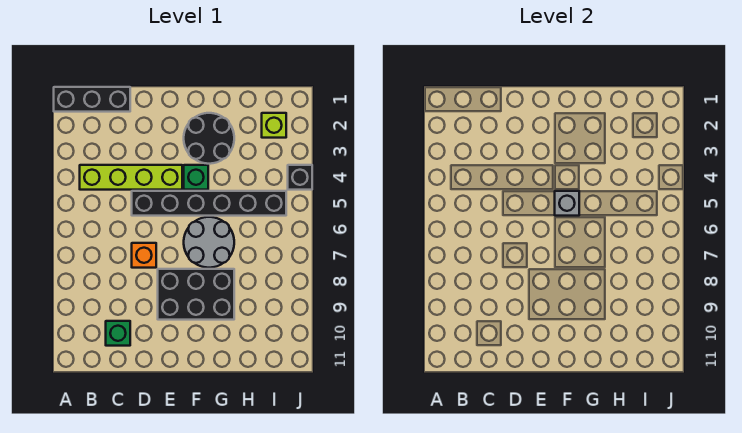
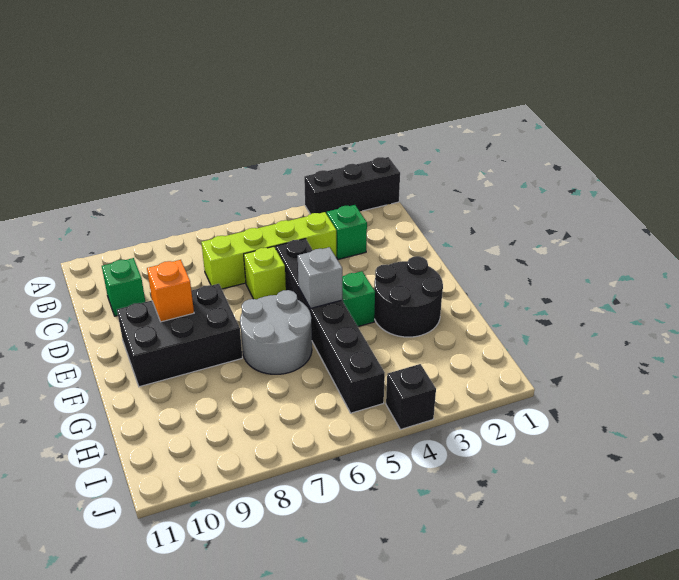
black 1x3 brick [54,87,130,112] -> black 1x3 brick turned to [304,157,400,214]
lime 1x4 brick [80,165,182,190] -> lime 1x4 brick turned to [201,212,336,289]
none -> green 1x1 brick [327,205,367,259]
orange 1x1 brick [132,243,156,268] -> orange 1x1 brick moved to [147,260,194,322]
black 2x3 brick [158,269,234,320] -> black 2x3 brick turned to [117,284,242,387]
lime 1x1 brick [262,113,286,138] -> lime 1x1 brick moved to [244,247,286,299]

